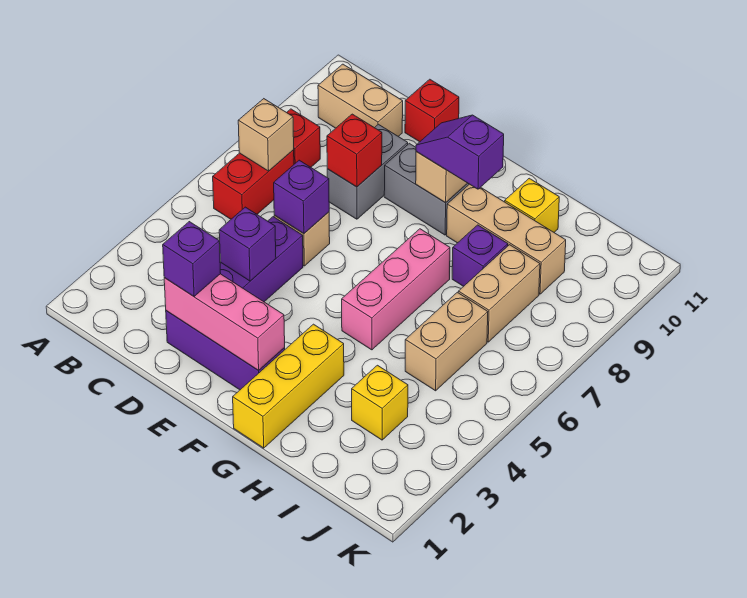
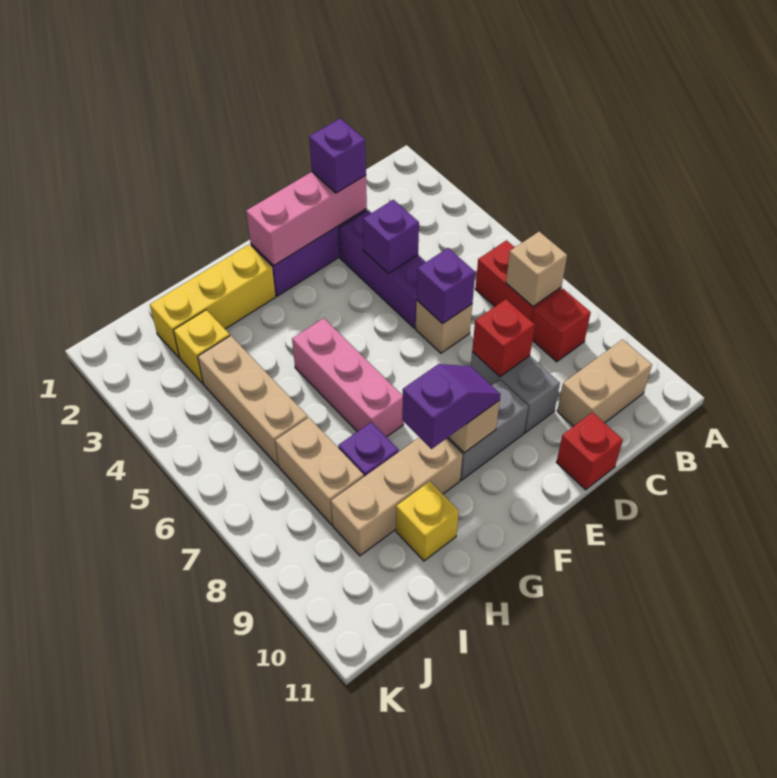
yellow 1x3 brick [233,324,344,448] -> yellow 1x3 brick turned to [150,245,276,358]
tan 1x2 brick [405,292,488,391] -> tan 1x3 brick [198,336,308,466]

